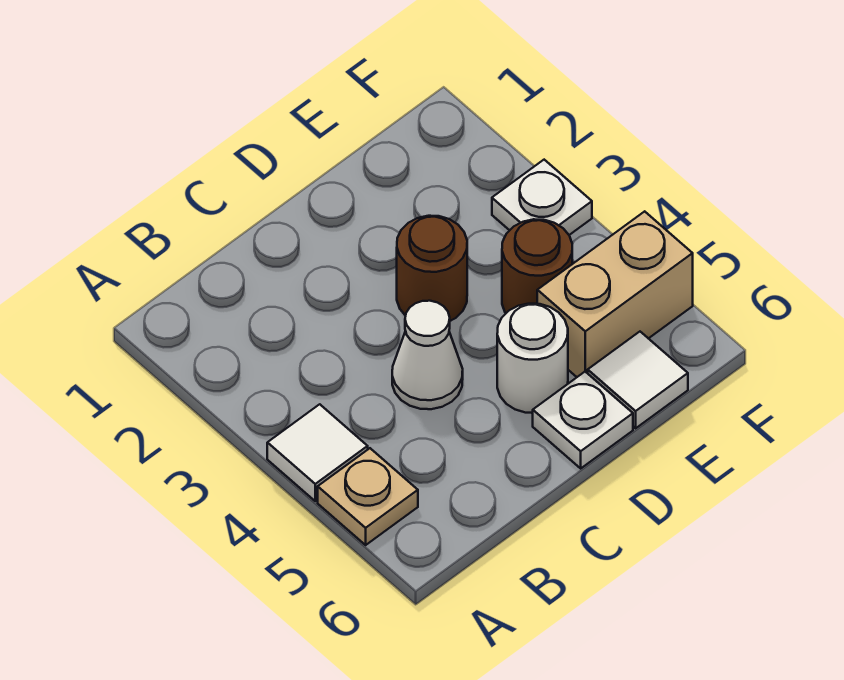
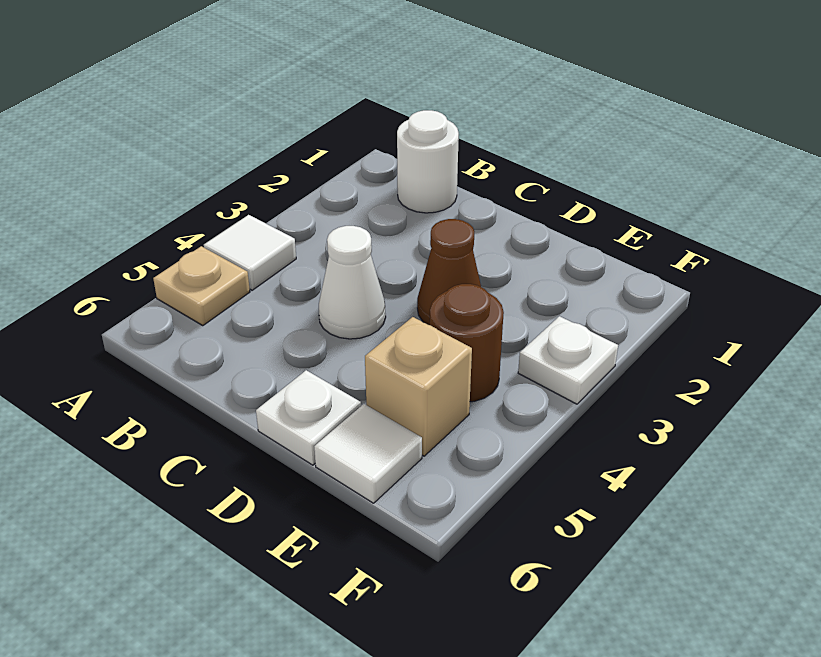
brown 1x1 round brick [397,216,467,321] -> brown 1x1 cone [417,219,481,325]
white 1x1 round brick [497,304,568,413] -> white 1x1 round brick moved to [397,110,459,213]
tan 1x2 brick [537,211,693,377] -> tan 1x1 brick [365,317,472,456]

